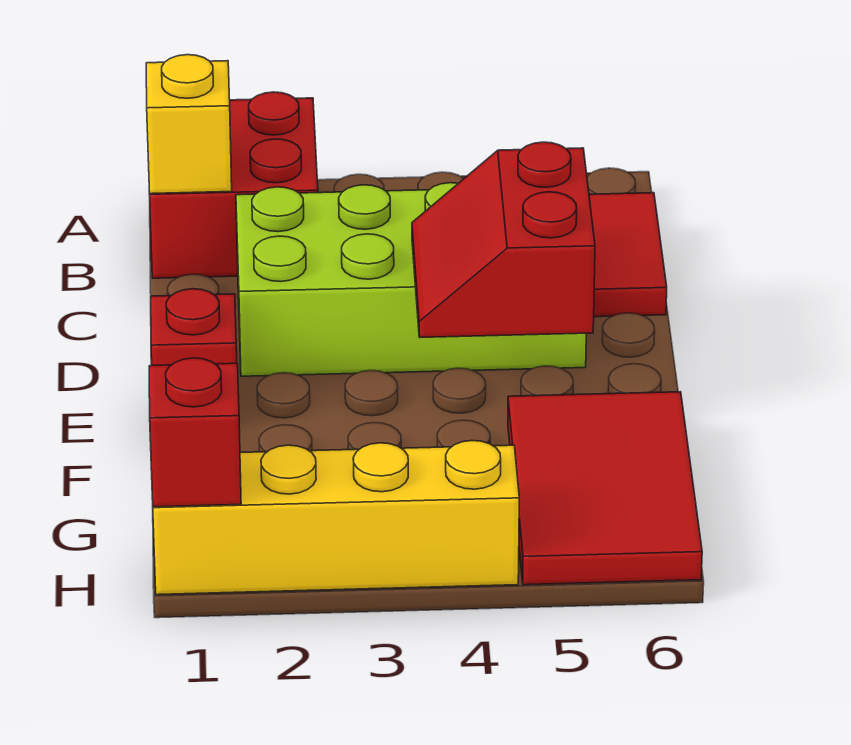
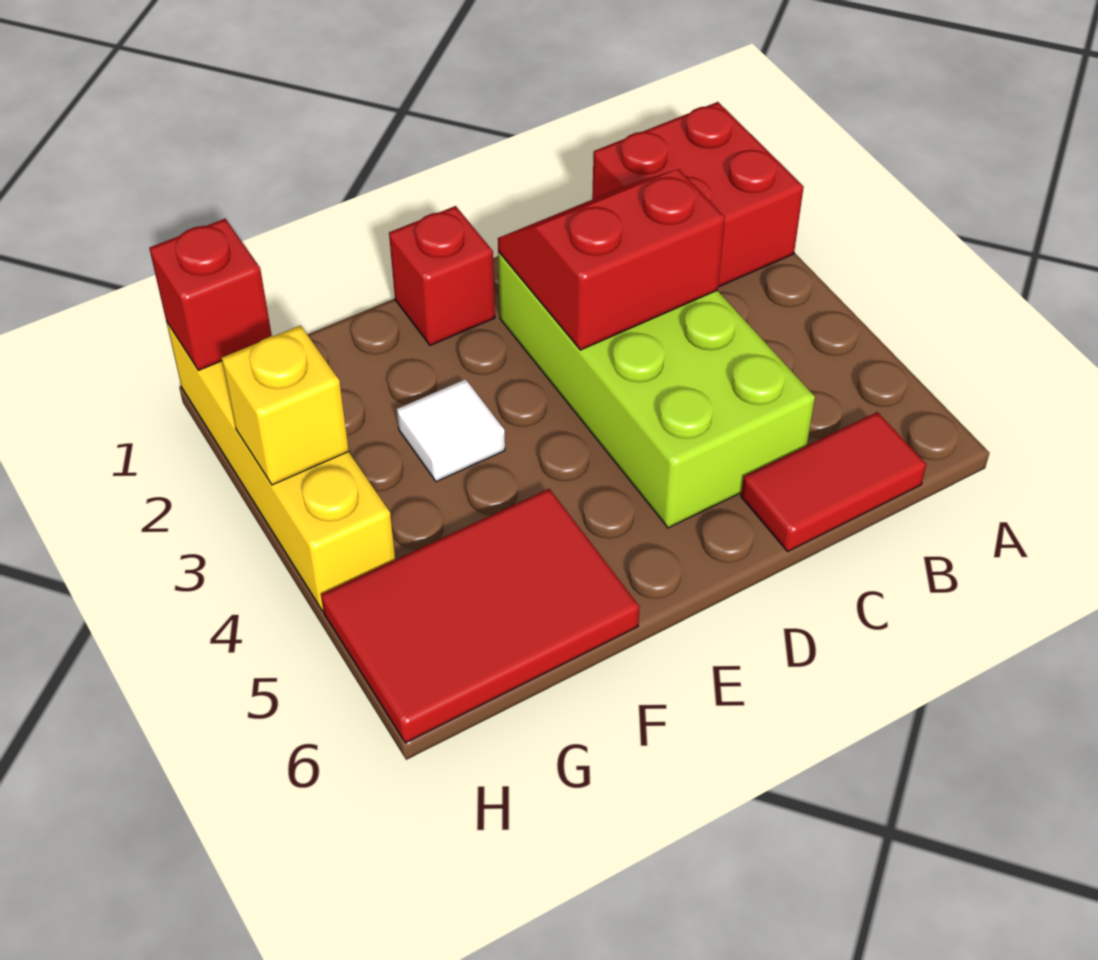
yellow 1x1 brick [146,55,232,194] -> yellow 1x1 brick moved to [222,325,349,485]
red 2x2 slope [412,142,595,337] -> red 2x2 slope moved to [498,169,725,350]
none -> white 1x1 tile [397,379,505,482]

